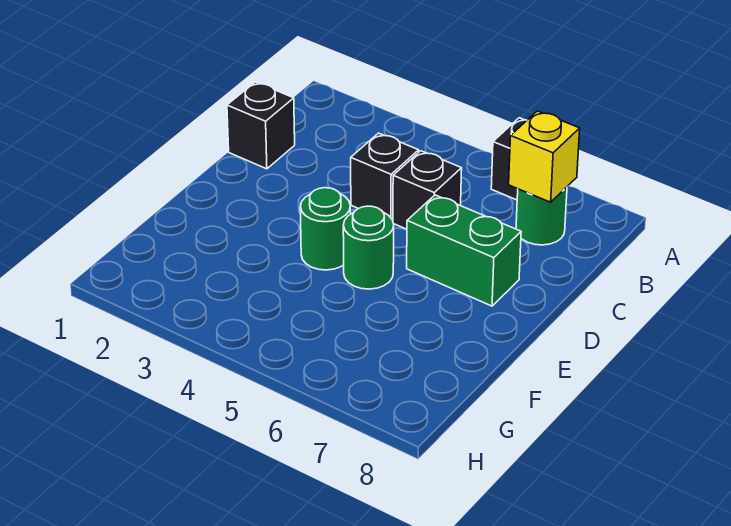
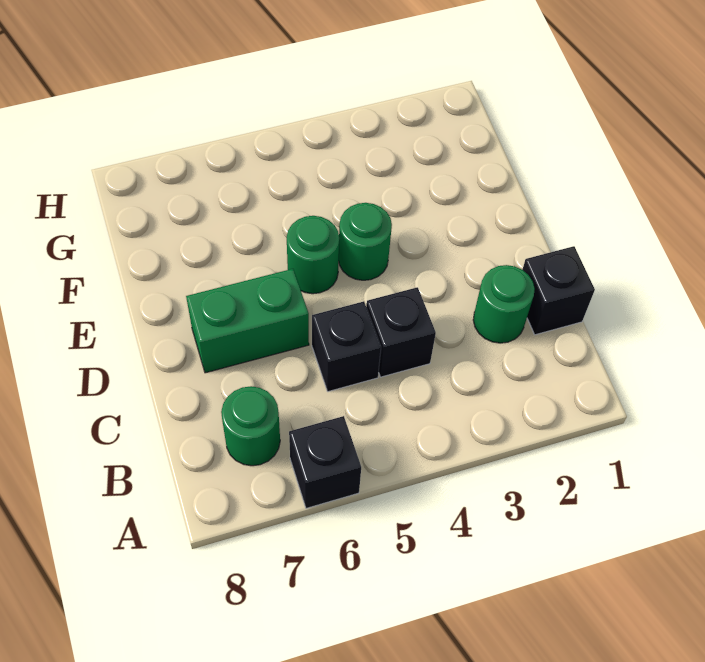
yellow 1x1 brick [509,111,580,202] -> none
none -> green 1x1 round brick [473,265,535,343]

